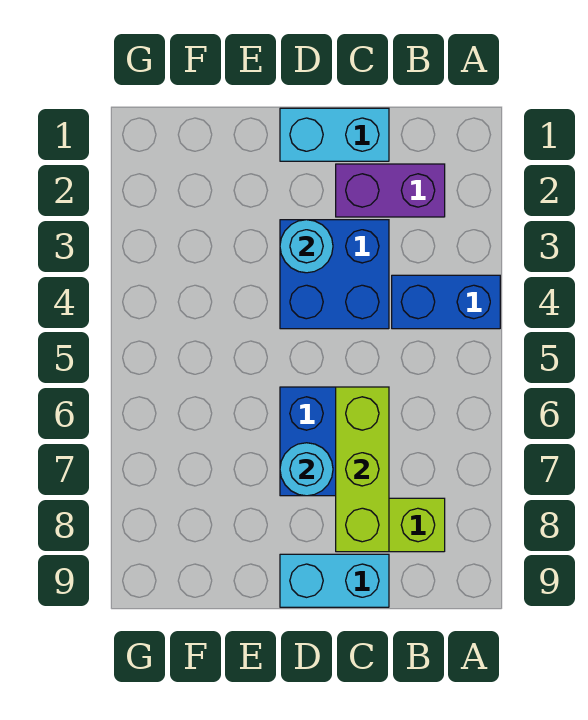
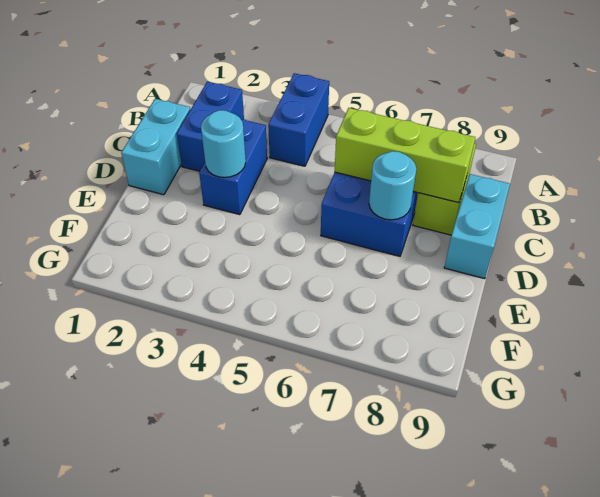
purple 1x2 brick [336,164,445,217] -> blue 1x2 brick [177,82,244,171]
blue 2x2 brick [280,220,389,329] -> blue 1x2 brick [199,119,267,215]

